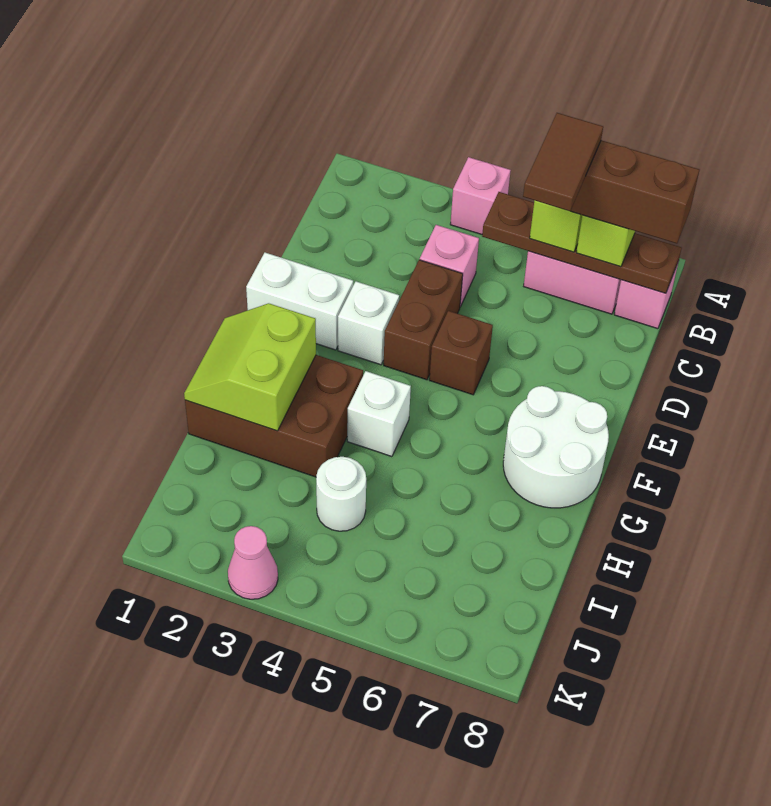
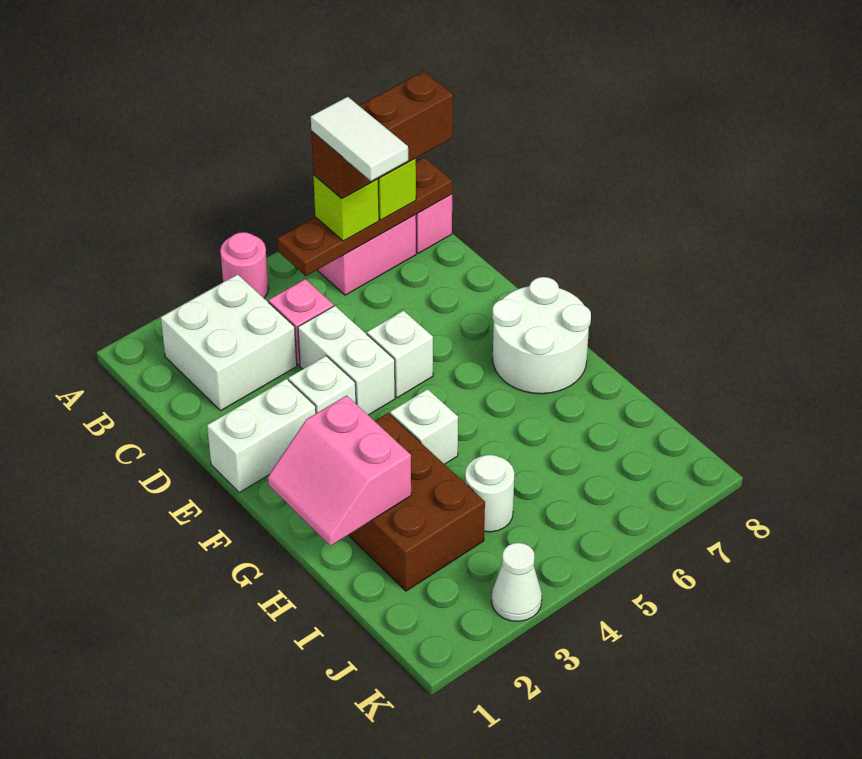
pink 1x1 brick [450,157,511,234] -> pink 1x1 round brick [220,232,269,298]
none -> white 2x2 brick [161,274,297,410]
brown 1x2 tile [523,113,603,211] -> white 1x2 tile [311,97,408,181]
brown 1x2 brick [384,260,463,380] -> white 1x2 brick [298,306,395,415]
brown 1x1 brick [429,311,493,395] -> white 1x1 brick [367,311,433,398]
brown 2x3 brick [185,355,363,477] -> brown 2x3 brick turned to [349,413,485,591]
lime 2x2 slope [184,303,316,431] -> pink 2x2 slope [268,395,411,546]
pink 1x1 cone [228,526,278,599] -> white 1x1 cone [492,543,542,621]

